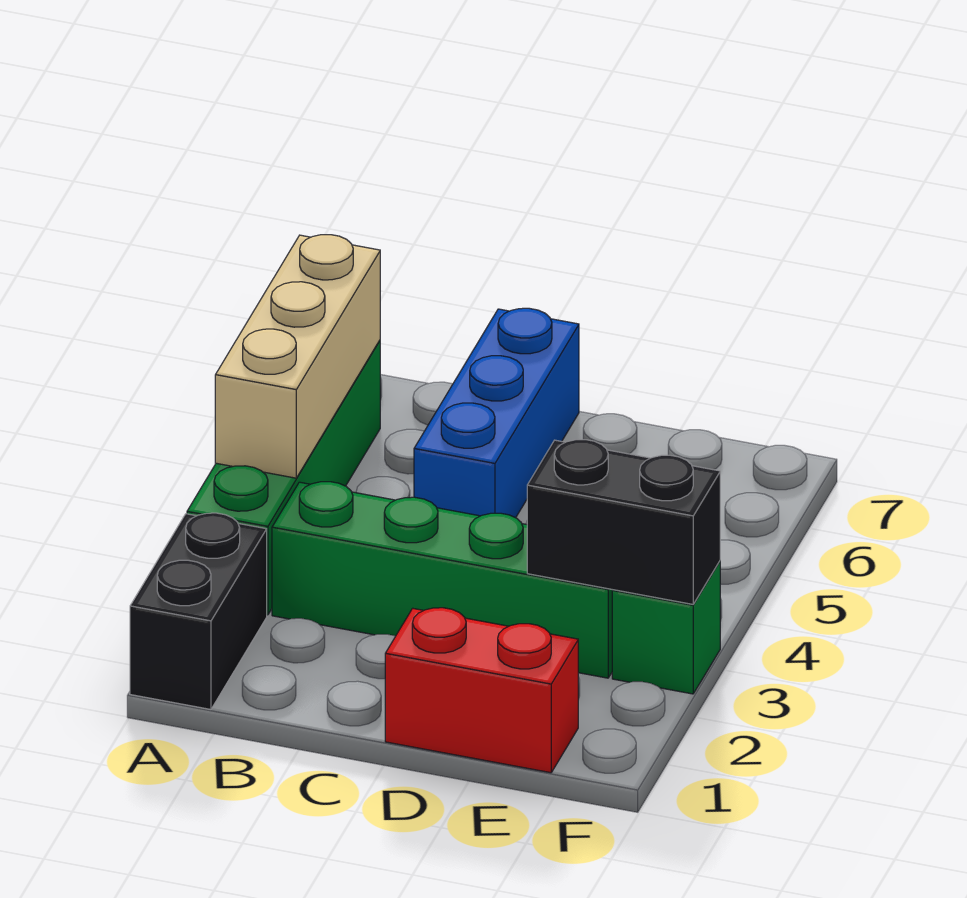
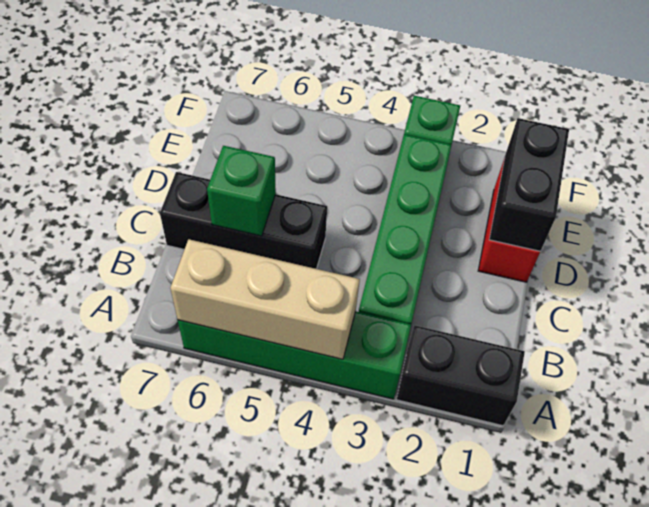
blue 1x3 brick [414,308,579,518] -> black 1x3 brick [160,172,327,269]
none -> green 1x1 brick [207,146,276,236]
black 1x2 brick [527,440,720,604] -> black 1x2 brick moved to [489,118,569,251]

